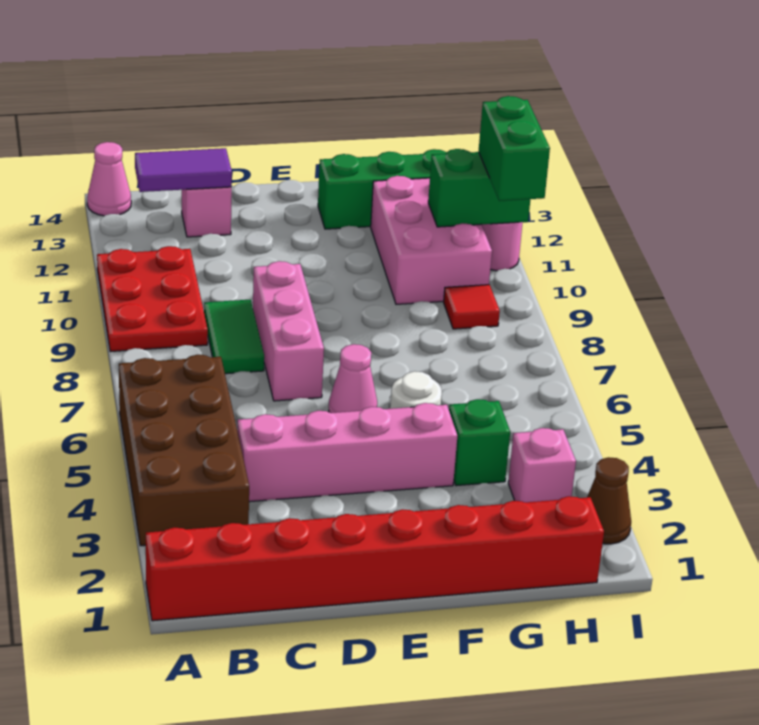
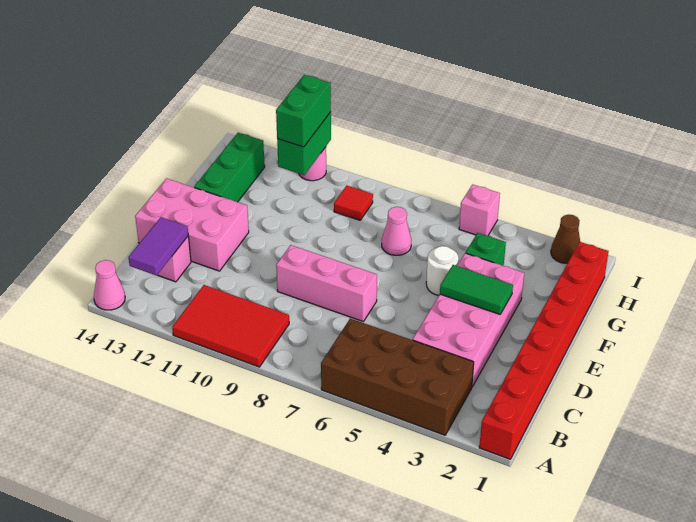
red 2x3 plate [97,246,208,352] -> red 2x3 tile [172,285,289,367]
pink 1x4 brick [237,403,457,502] -> pink 2x4 brick [413,253,524,387]
green 1x2 tile [204,300,264,374] -> green 1x2 tile moved to [440,265,513,314]
pink 1x1 cone [329,344,377,413] -> pink 1x1 cone moved to [382,207,411,255]
pink 2x3 brick [371,176,492,304] -> pink 2x3 brick moved to [135,178,249,271]
pink 1x1 brick [508,428,576,502] -> pink 1x1 brick moved to [459,184,500,236]
green 1x2 brick [479,96,550,201] -> green 1x2 brick turned to [276,75,331,147]

